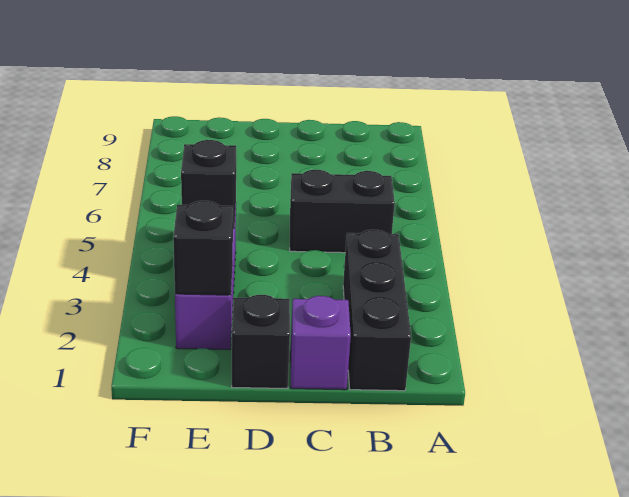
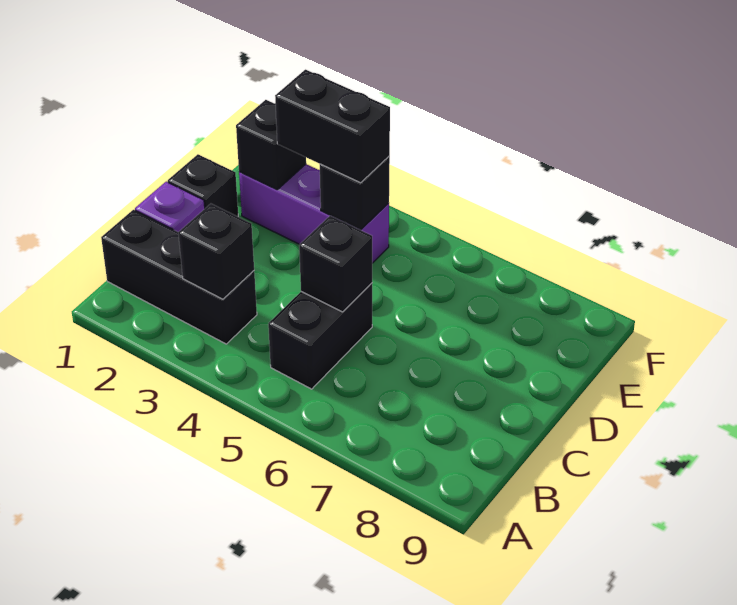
none -> black 1x1 brick [178,204,254,299]
none -> black 1x1 brick [299,216,372,312]
none -> black 1x2 brick [275,70,390,183]

